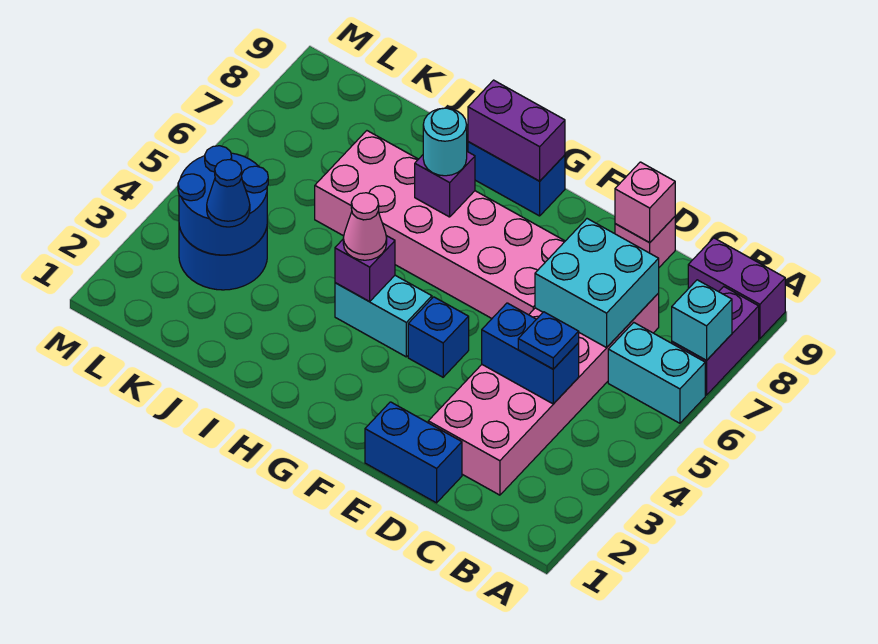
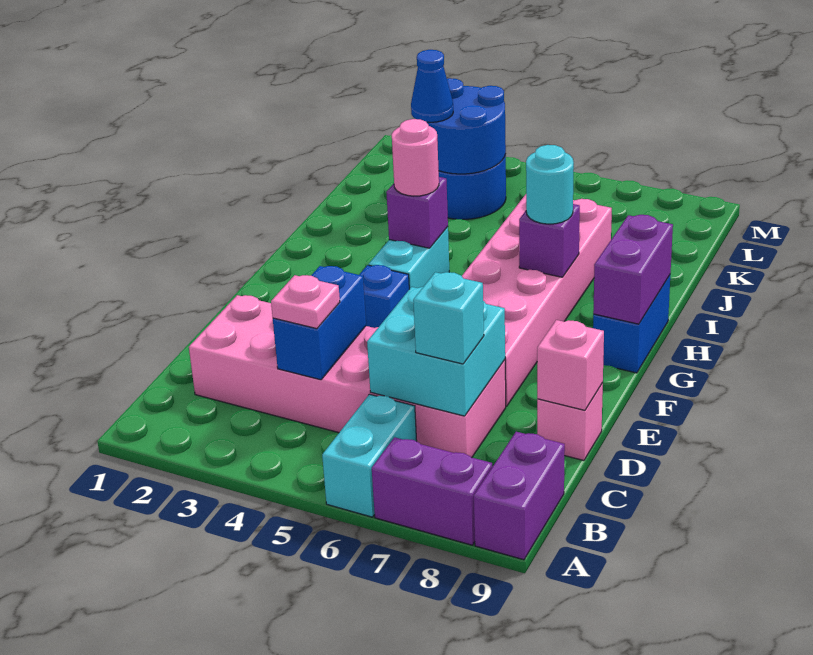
cyan 1x1 brick [672,280,732,360] -> cyan 1x1 brick moved to [413,272,484,364]
blue 1x1 plate [518,312,579,369] -> pink 1x1 plate [271,275,340,329]
blue 1x2 brick [365,402,462,503] -> none
pink 1x1 cone [343,193,387,260] -> pink 1x1 round brick [392,119,439,196]

